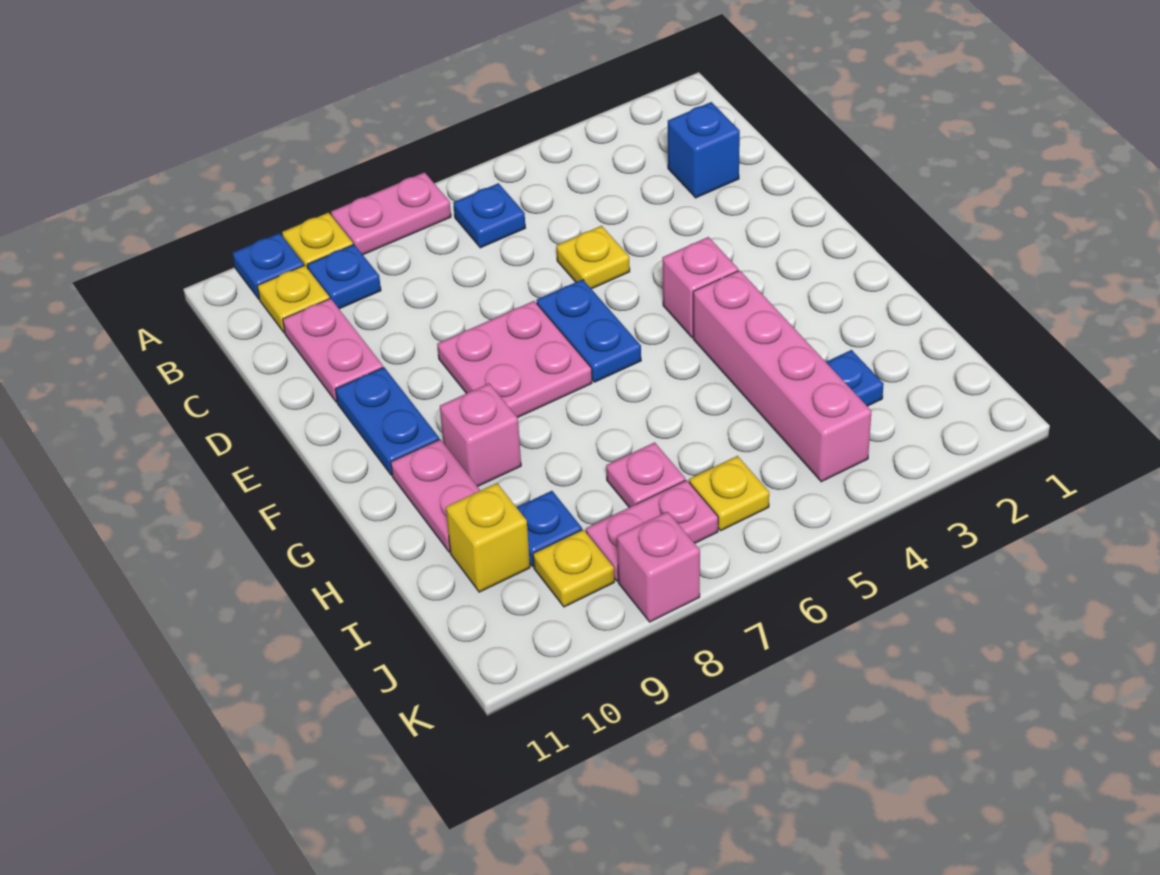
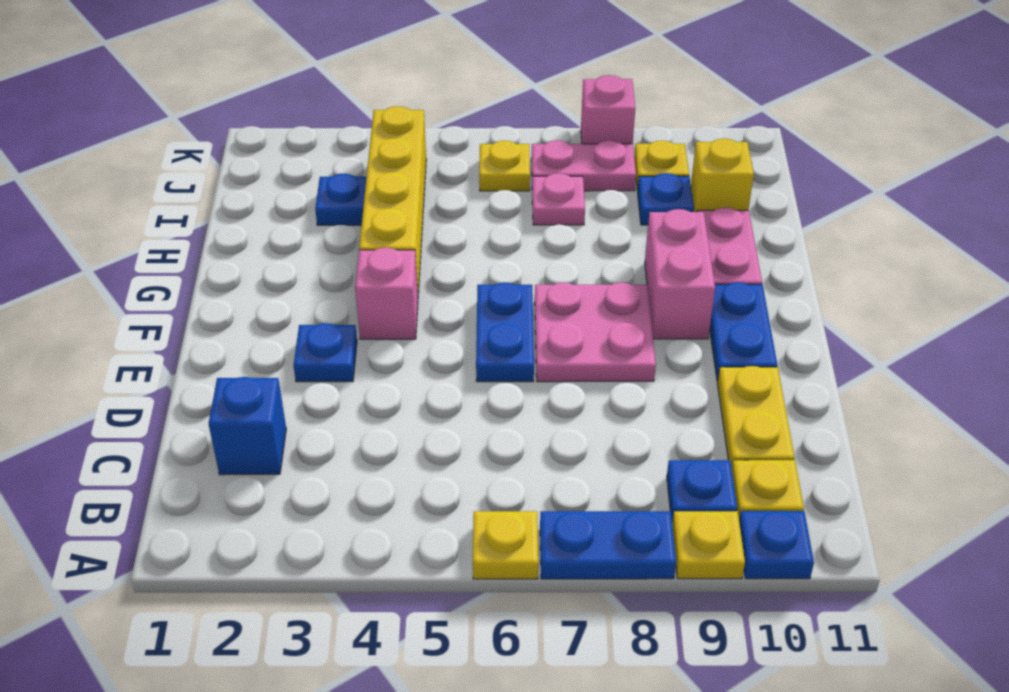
pink 1x2 plate [331,172,451,255] -> blue 1x2 plate [540,511,676,579]
blue 1x1 plate [453,183,525,248] -> blue 1x1 plate moved to [293,323,357,382]
pink 1x2 plate [283,299,383,402] -> yellow 1x2 plate [717,366,795,468]
yellow 1x1 plate [556,226,630,289] -> yellow 1x1 plate moved to [473,511,538,579]
pink 1x4 brick [693,270,871,482] -> yellow 1x4 brick [359,106,426,293]
pink 1x1 brick [440,383,521,487] -> pink 1x2 brick [645,209,715,339]

